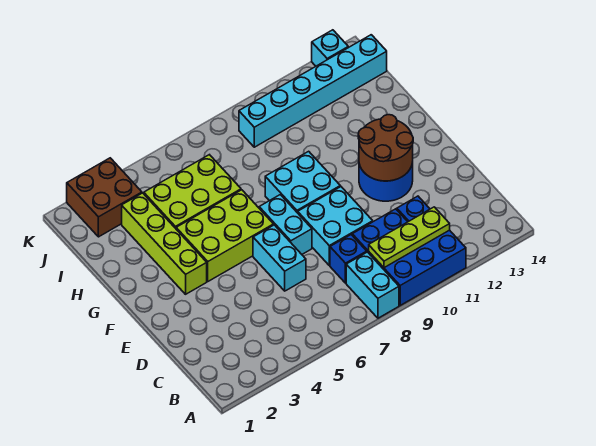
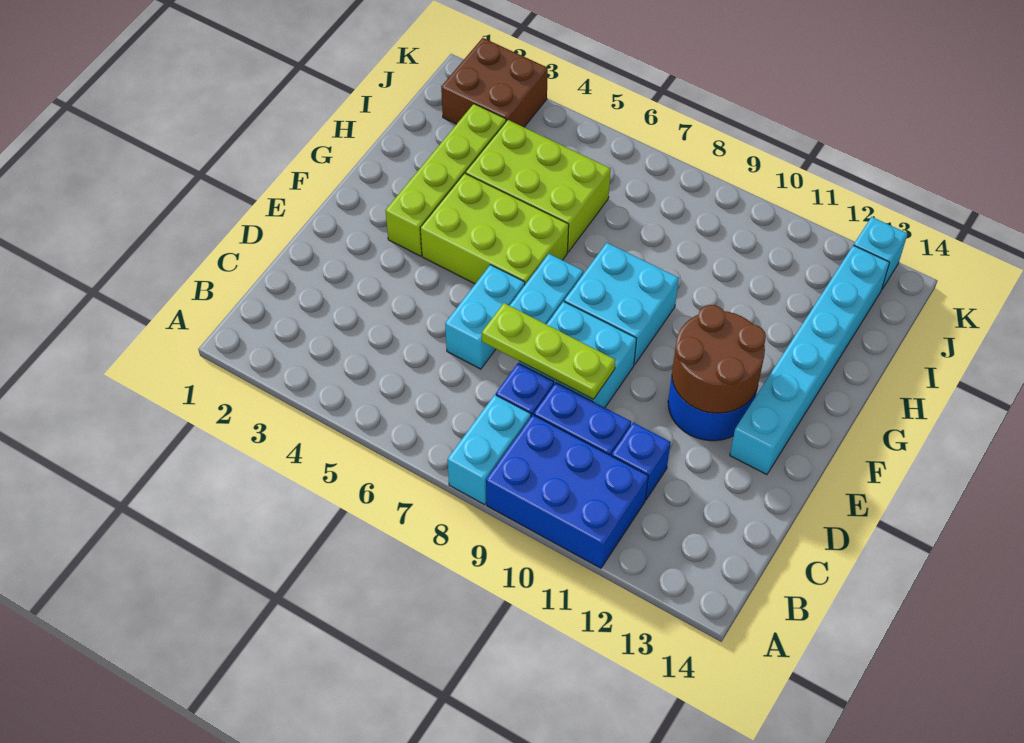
lime 1x3 plate [369,207,450,268] -> lime 1x3 plate moved to [482,303,616,399]
cyan 1x6 brick [239,35,387,147] -> cyan 1x6 brick turned to [730,245,890,475]

